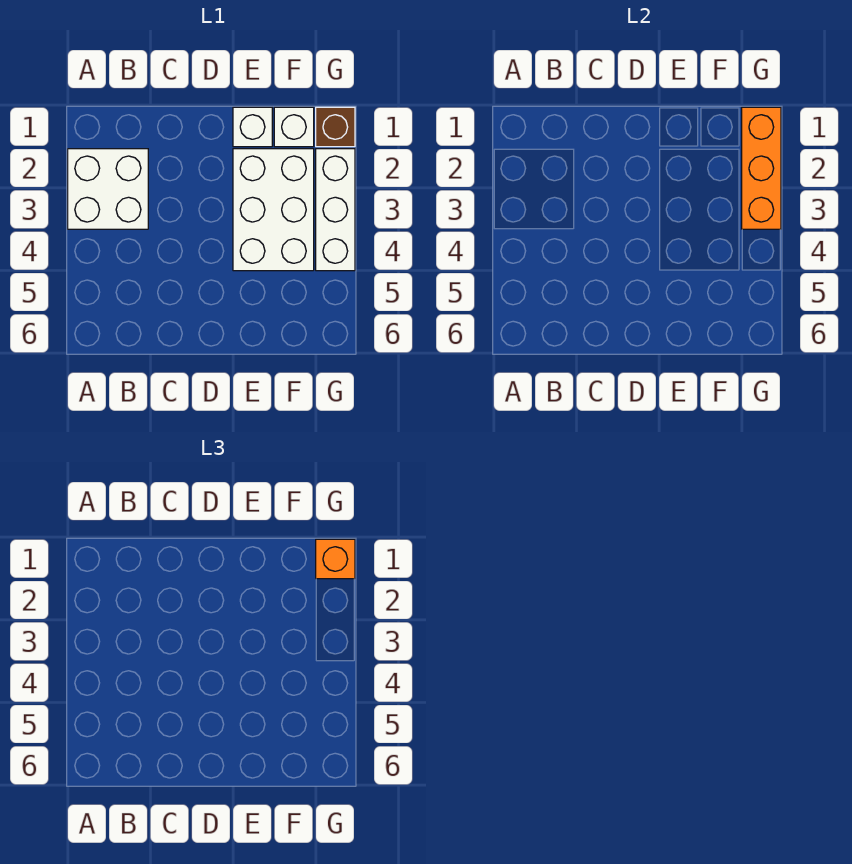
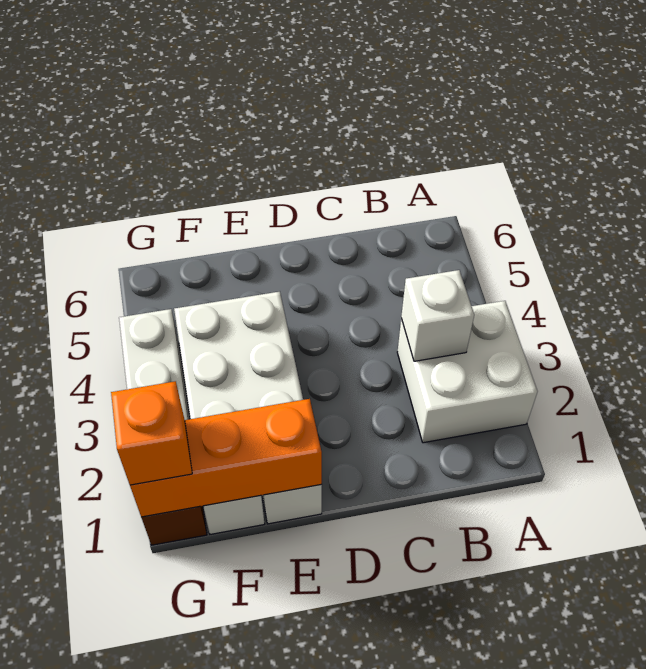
none -> white 1x1 brick [401,270,474,361]
orange 1x3 brick [742,107,781,229] -> orange 1x3 brick turned to [130,399,322,517]

